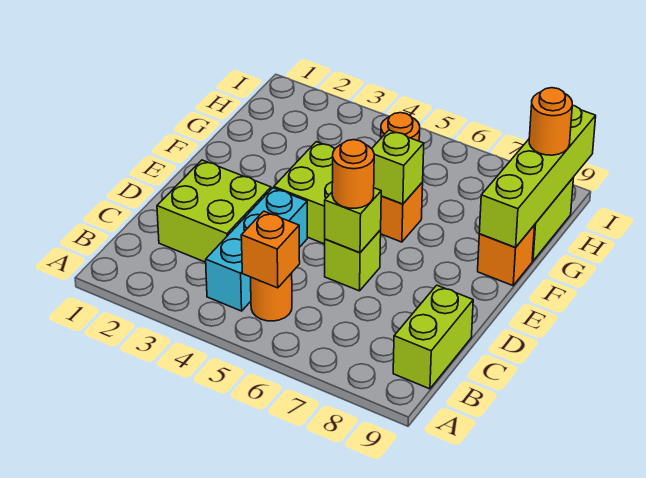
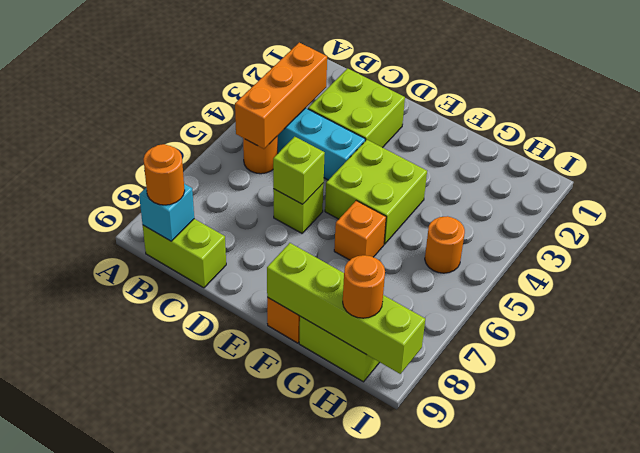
orange 1x1 brick [241,211,300,288] -> orange 1x3 brick [235,43,327,149]
none -> cyan 1x1 brick [139,184,194,241]
orange 1x1 round brick [332,140,374,208] -> orange 1x1 round brick moved to [144,144,185,205]
lime 1x1 brick [372,130,424,204] -> none

